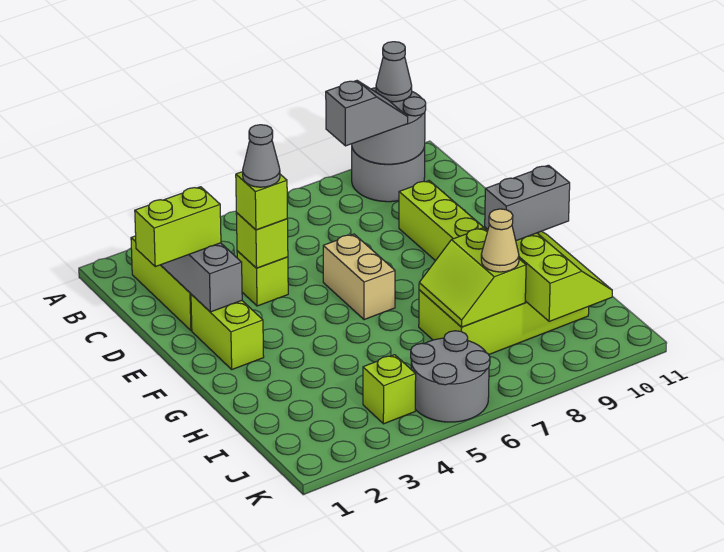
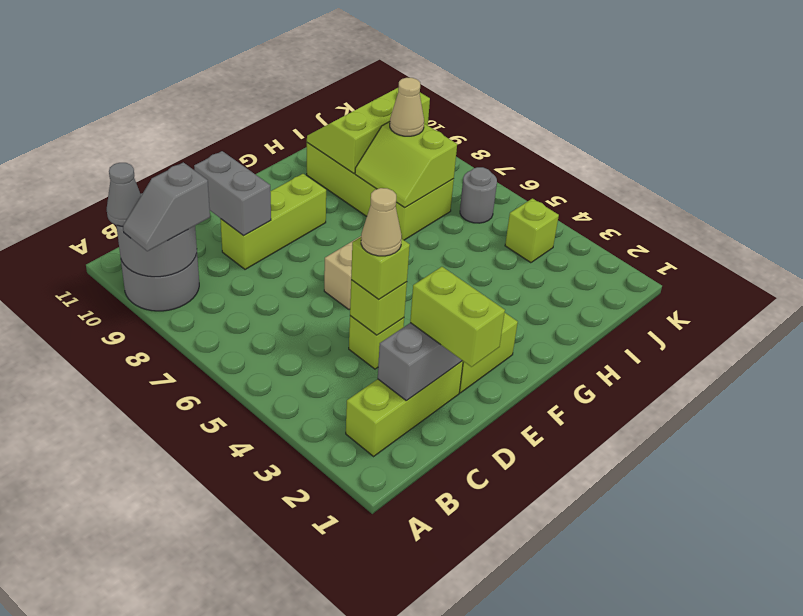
grey 1x2 slope [326,81,408,146] -> grey 1x2 slope turned to [123,162,210,251]
grey 1x1 cone [243,125,280,187] -> tan 1x1 cone [361,188,402,256]
lime 2x2 slope [419,228,526,327] -> lime 2x2 slope turned to [355,122,457,208]
grey 1x2 brick [485,165,570,241] -> grey 1x2 brick moved to [194,151,271,236]
grey 2x2 round brick [411,331,490,422] -> grey 1x1 round brick [460,167,497,223]

